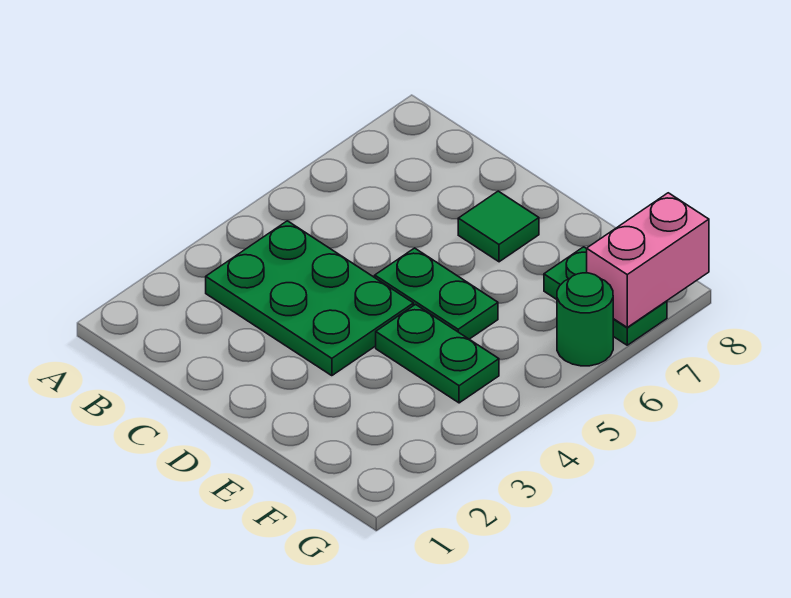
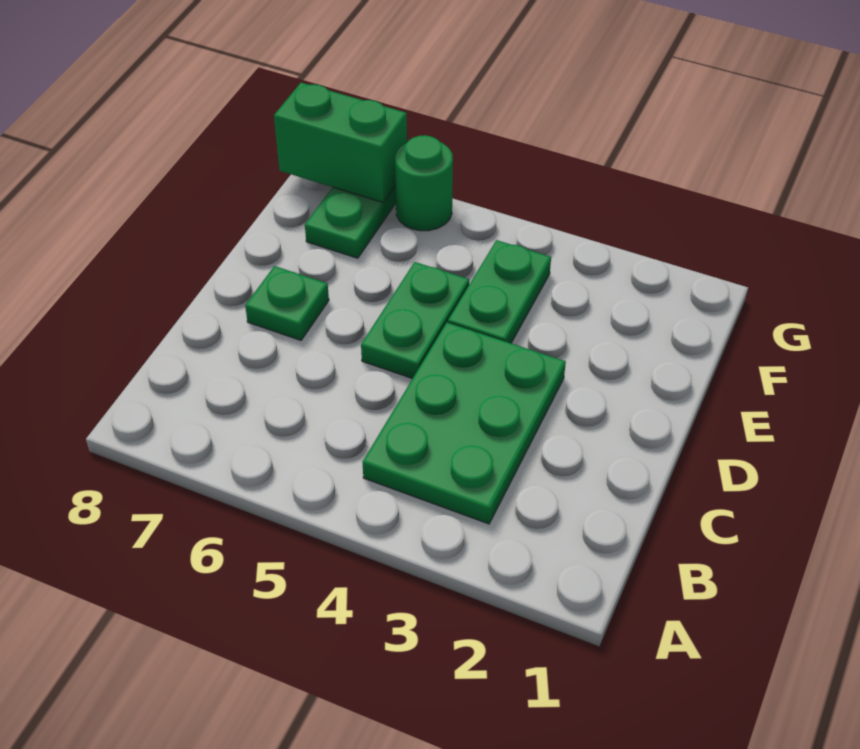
green 1x1 tile [458,191,539,262] -> green 1x1 plate [245,266,329,340]
pink 1x2 brick [587,193,709,327] -> green 1x2 brick [274,83,407,202]

